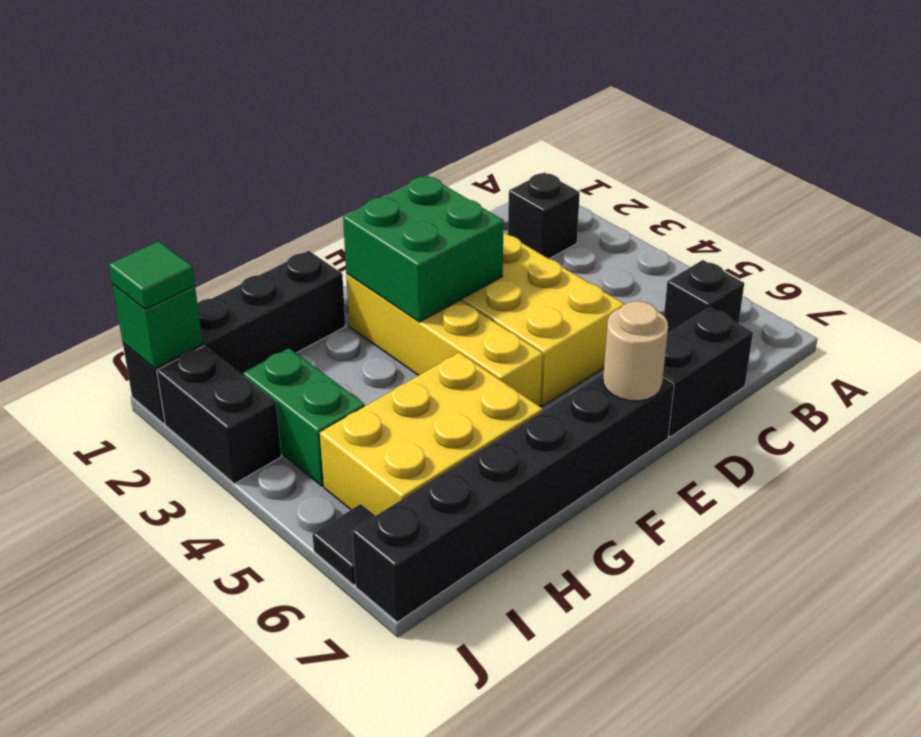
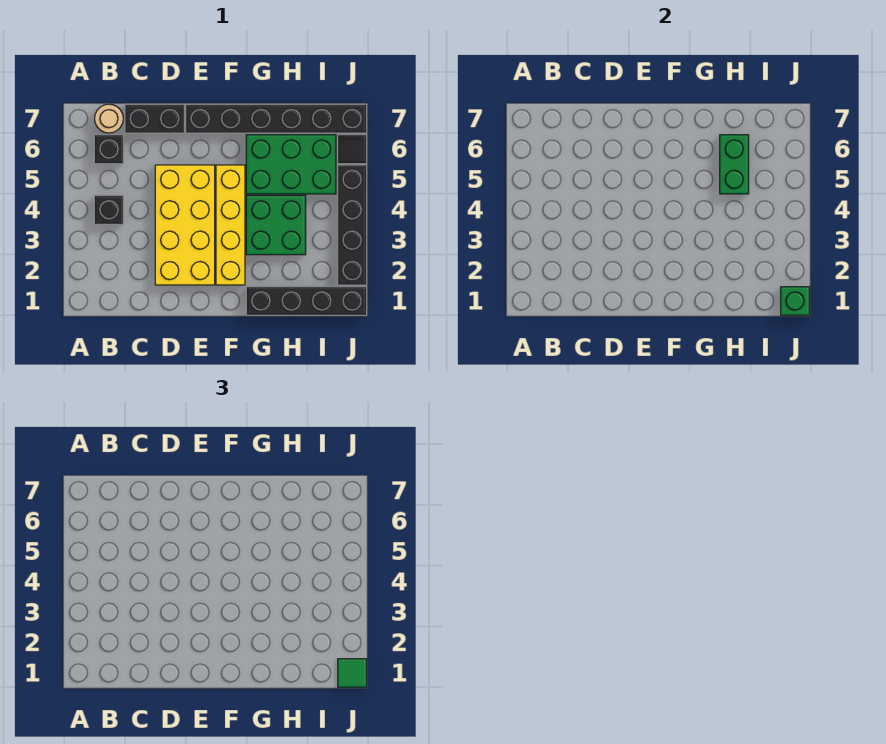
black 1x1 brick [508,173,580,259] -> black 1x1 brick moved to [94,195,123,224]
green 2x2 brick [343,176,504,322] -> green 2x2 brick moved to [246,195,306,255]
tan 1x1 round brick [603,301,668,401] -> tan 1x1 round brick moved to [95,104,123,133]
yellow 2x3 brick [320,352,543,516] -> green 2x3 brick [246,135,336,194]
green 1x2 brick [243,348,365,486] -> green 1x2 brick moved to [720,135,749,194]
black 1x2 brick [157,346,281,484] -> black 1x4 brick [338,165,367,285]

